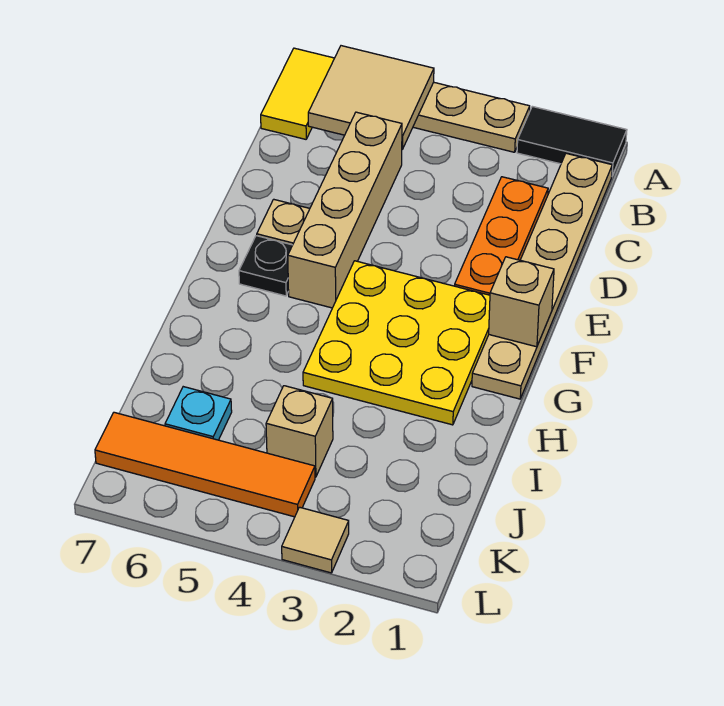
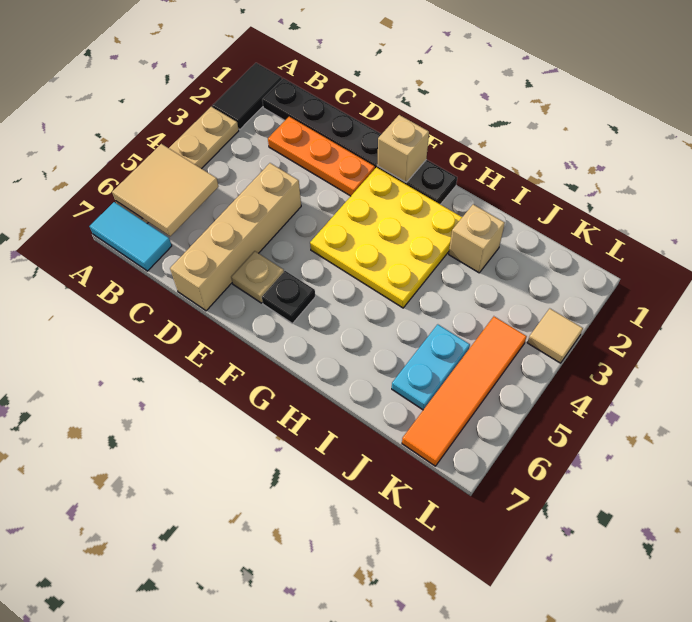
yellow 1x2 tile [261,48,334,139] -> cyan 1x2 tile [90,202,172,271]
tan 1x6 plate [472,153,612,399] -> black 1x6 plate [262,78,457,205]
tan 1x4 brick [288,112,402,308] -> tan 1x4 brick turned to [170,163,301,311]
tan 1x1 brick [266,386,333,477] -> tan 1x1 brick moved to [449,204,505,273]
cyan 1x1 plate [165,387,232,440] -> cyan 1x2 plate [392,324,470,410]

